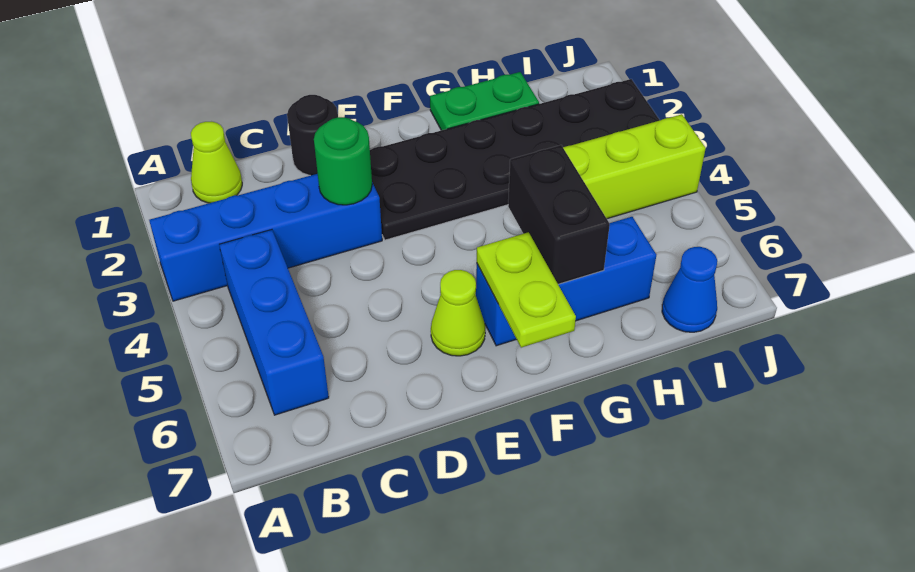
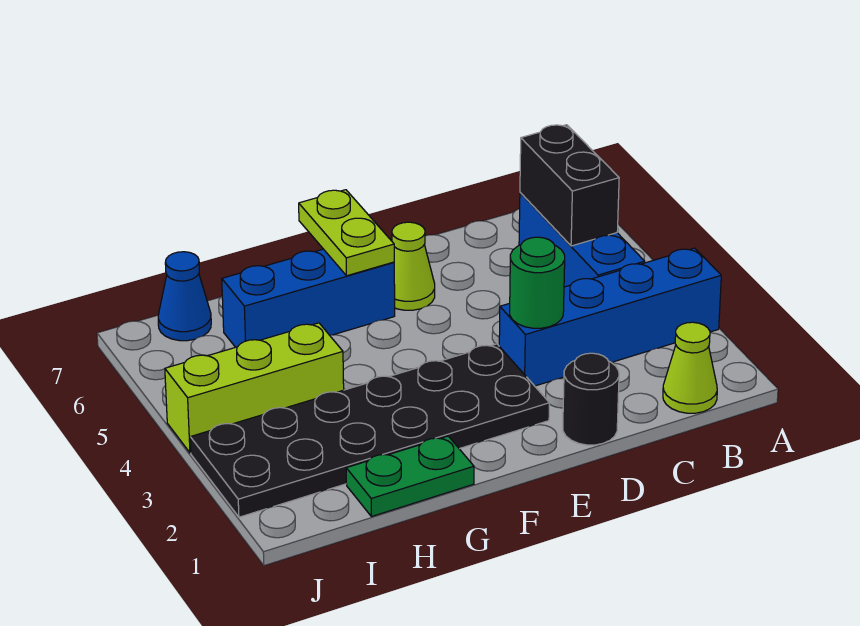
black 1x2 brick [508,145,610,284] -> black 1x2 brick moved to [520,125,619,246]

